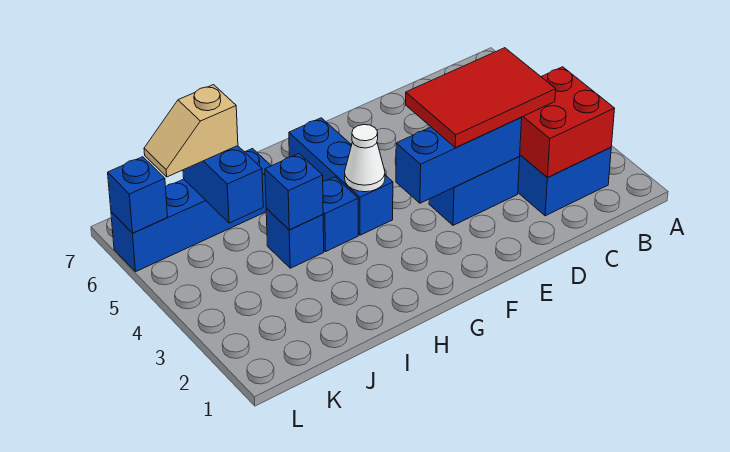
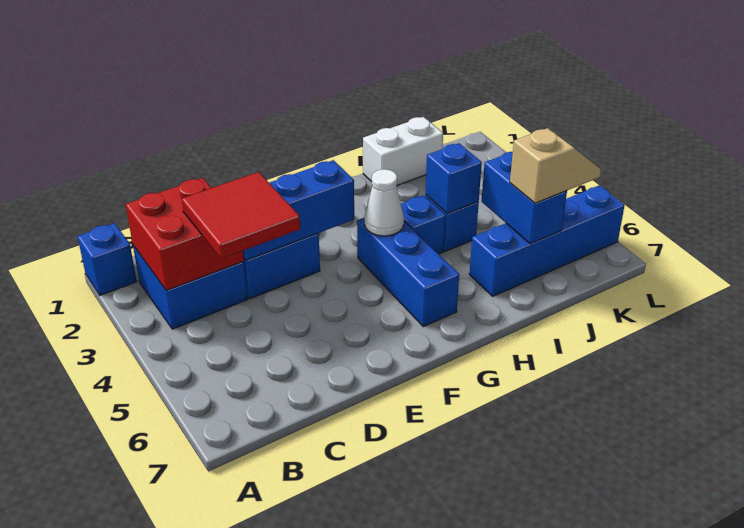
red 2x3 tile [406,48,556,148] -> red 2x2 tile [182,172,300,259]
none -> white 1x2 brick [363,117,443,185]
blue 1x1 brick [108,157,168,233] -> blue 1x1 brick moved to [77,223,137,295]

